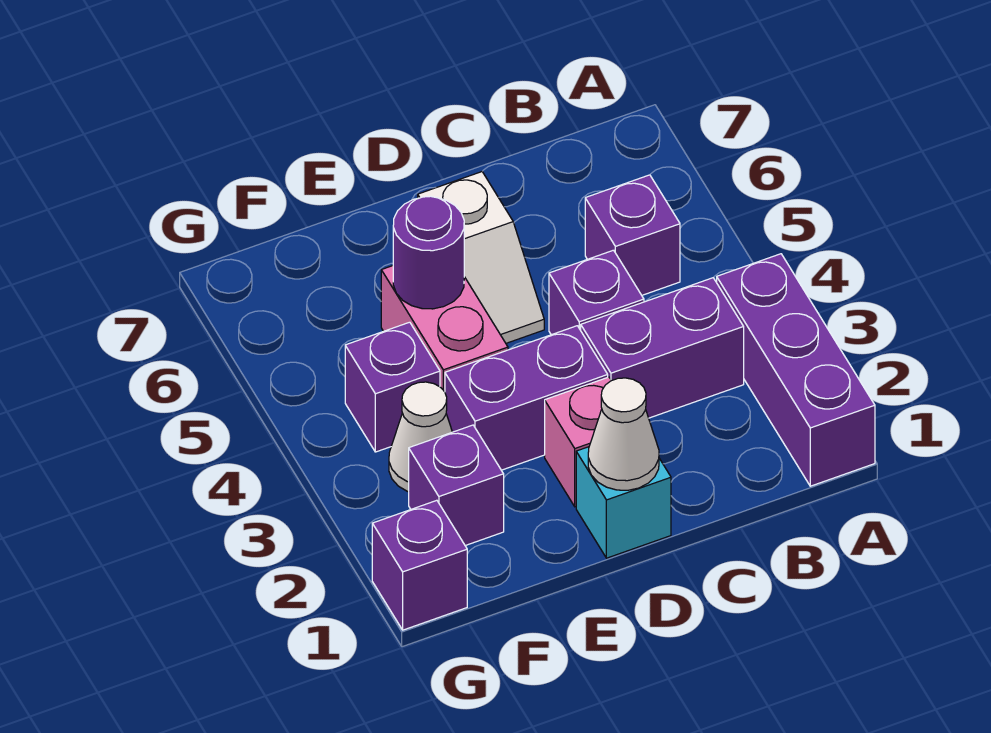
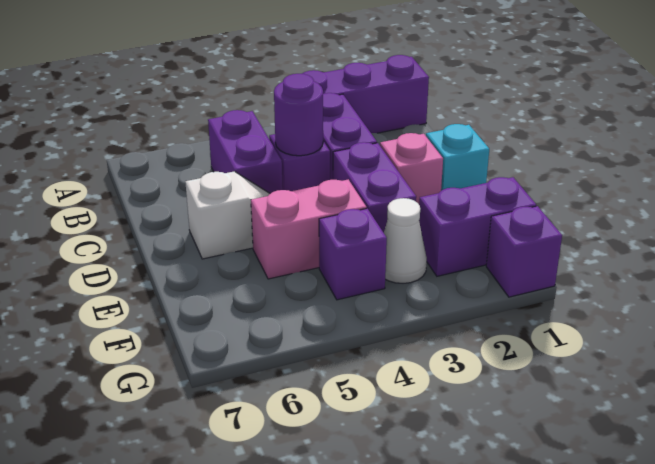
purple 1x1 brick [585,175,680,295] -> purple 1x2 brick [208,110,283,194]
white 1x1 cone [588,378,659,490] -> none
purple 1x1 round brick [393,196,464,309] -> purple 1x1 round brick moved to [274,74,323,156]
purple 1x1 brick [409,425,504,546] -> purple 1x2 brick [419,177,536,276]

